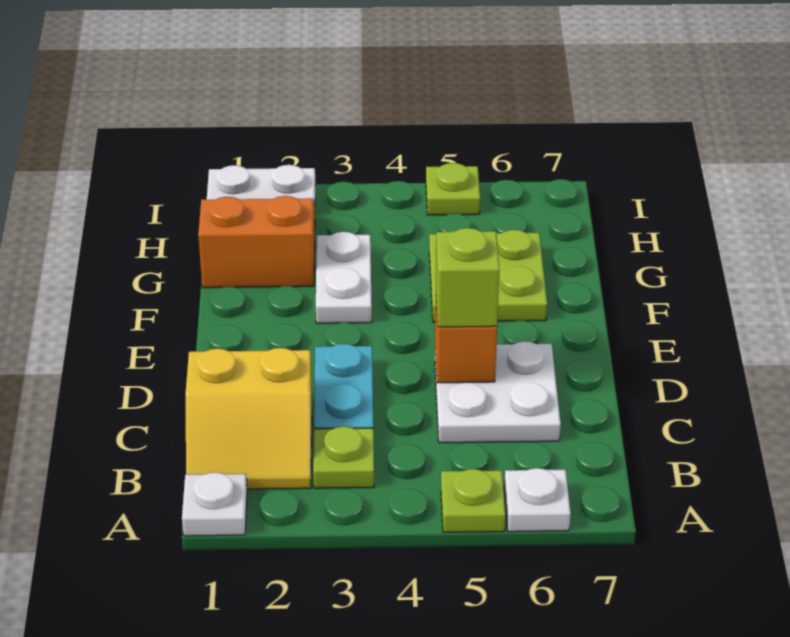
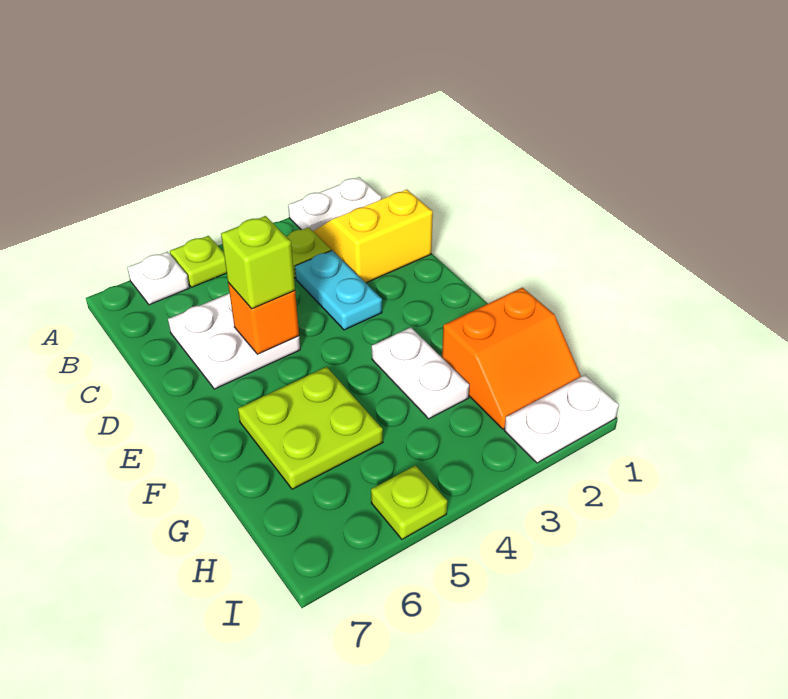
white 1x1 plate [182,472,247,536] -> white 1x2 plate [288,177,382,231]

